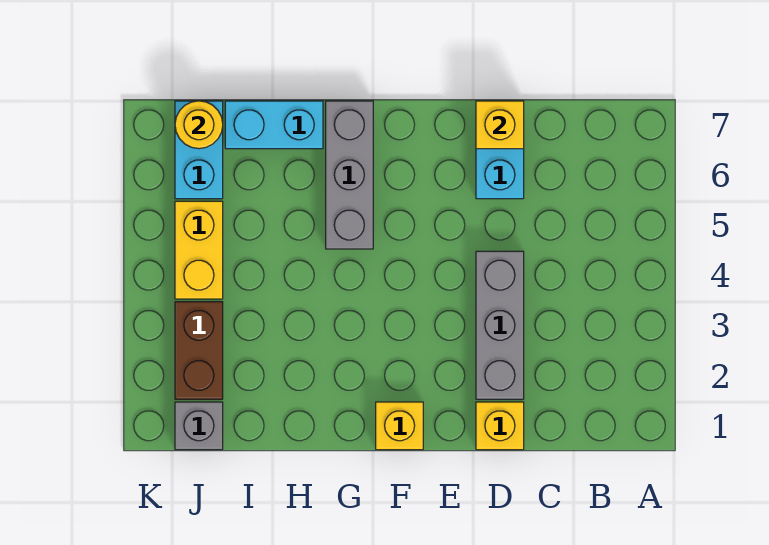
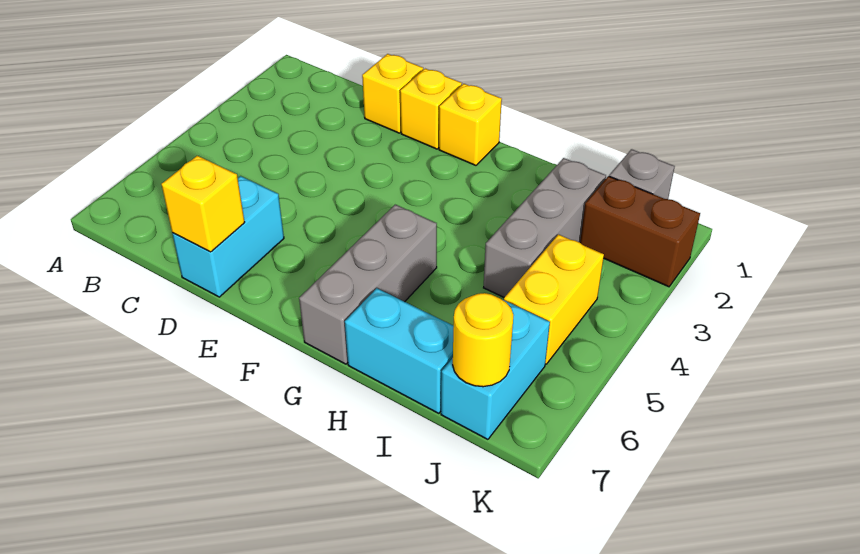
grey 1x3 brick [476,251,524,399] -> grey 1x3 brick moved to [484,158,606,297]
none -> yellow 1x1 brick [400,69,462,149]
brown 1x2 brick [175,302,223,399] -> brown 1x2 brick turned to [580,176,700,287]

